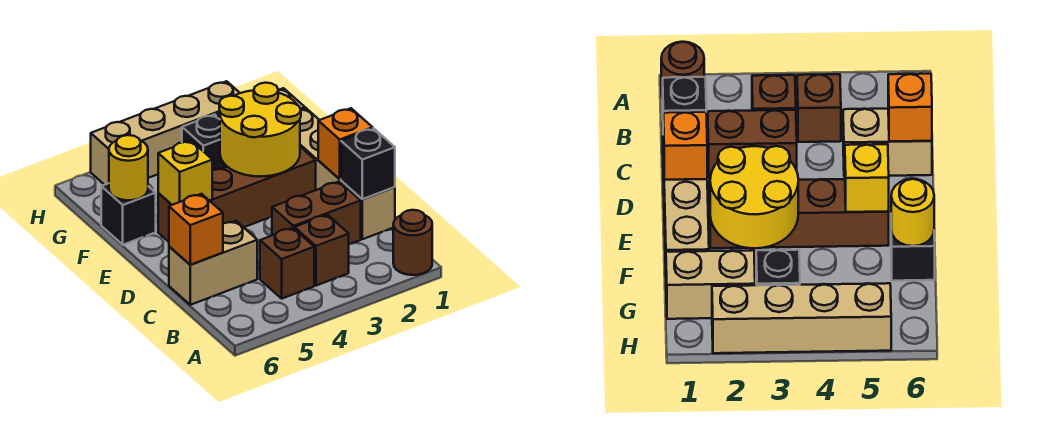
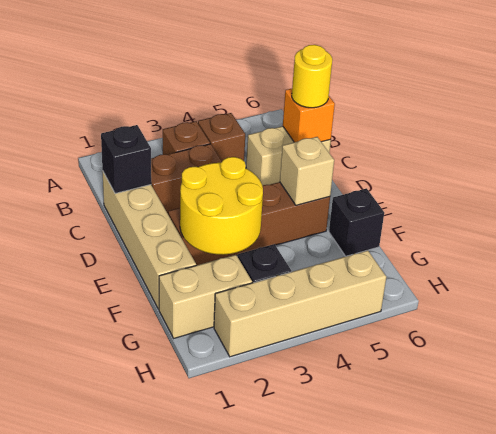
brown 1x1 round brick [393,210,432,275] -> none
orange 1x1 brick [318,108,373,179] -> none
yellow 1x1 brick [158,141,212,205] -> tan 1x1 brick [280,137,334,205]
yellow 1x1 round brick [109,135,148,200] -> yellow 1x1 round brick moved to [292,45,332,108]

